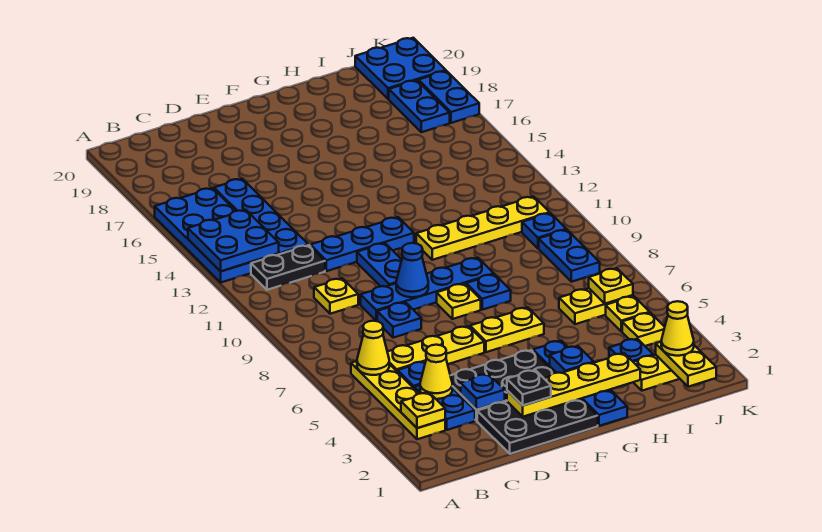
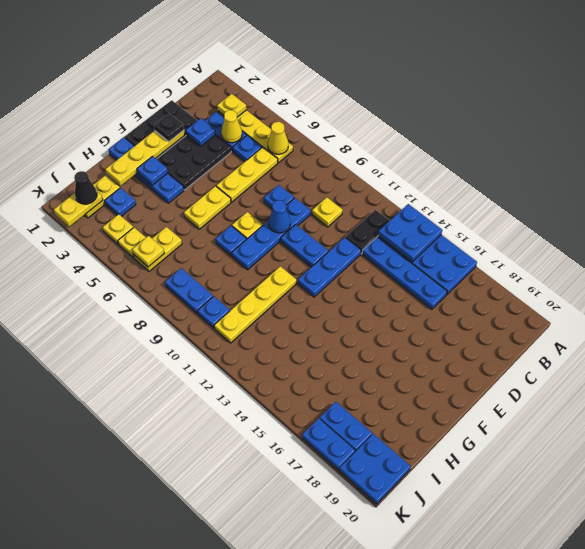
yellow 1x2 plate [656,342,716,387] -> yellow 1x2 plate turned to [54,191,103,227]
yellow 1x1 cone [661,301,694,356] -> black 1x1 cone [74,171,97,204]

